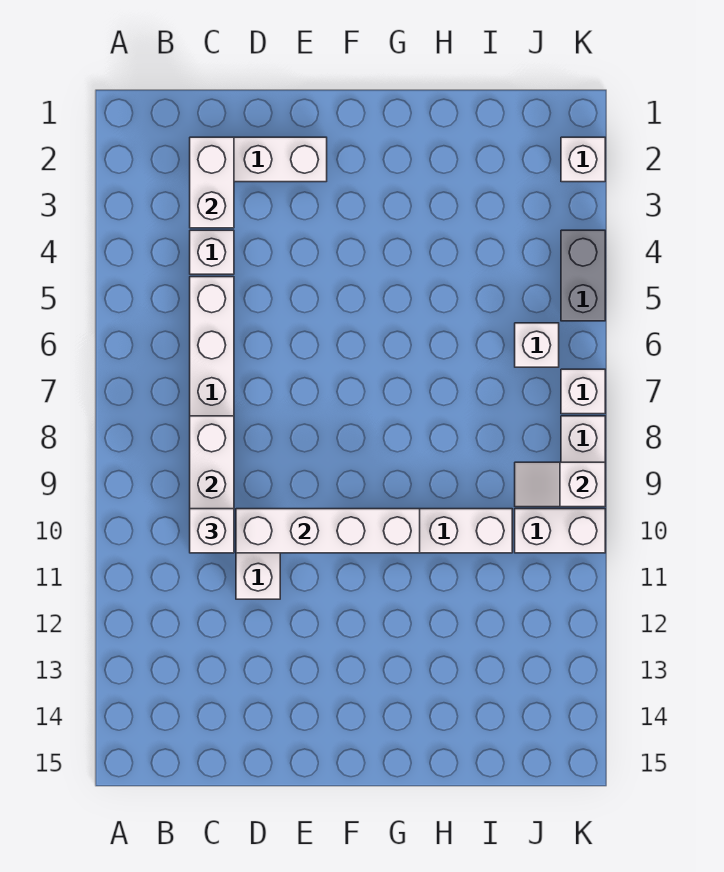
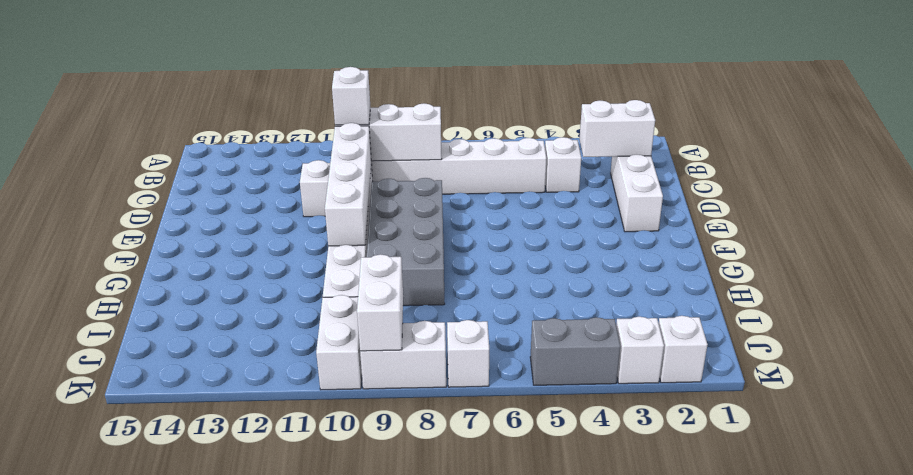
none -> grey 2x4 brick [367,178,445,306]
white 1x1 brick [515,323,559,367] -> white 1x1 brick moved to [616,317,664,384]
white 1x2 slope [515,462,605,507] -> white 1x2 brick [357,254,403,351]

